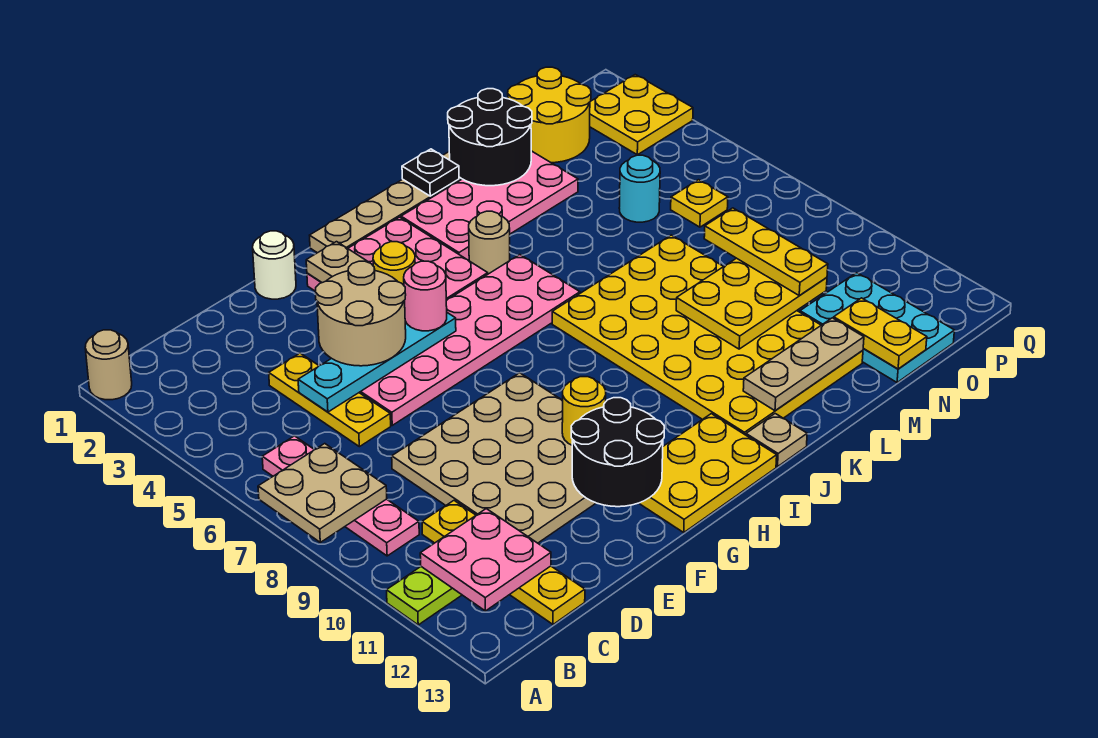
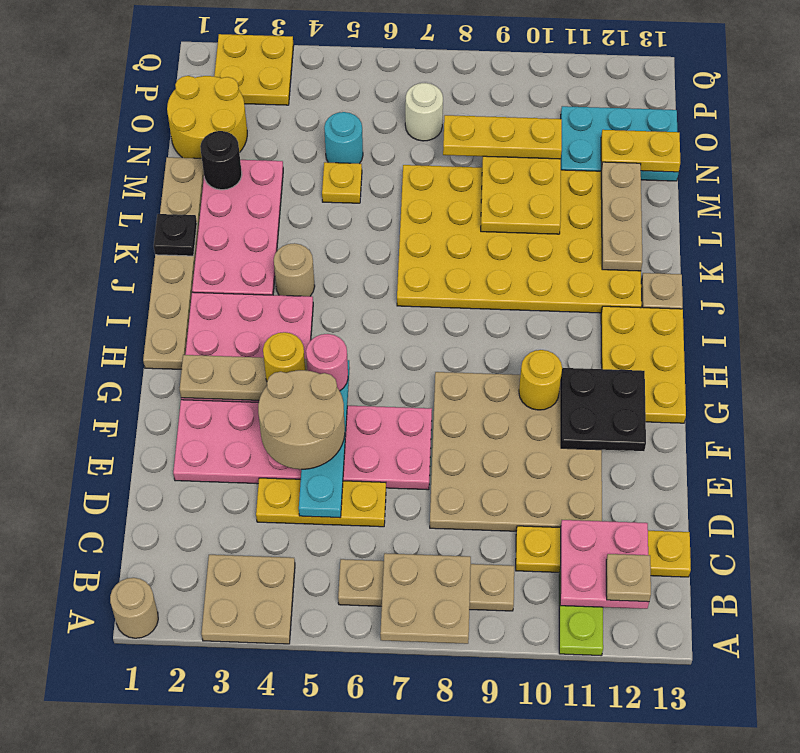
none -> tan 2x2 plate [201,555,295,644]
pink 1x4 plate [262,436,419,556] -> tan 1x4 plate [338,559,514,611]
none -> tan 1x1 plate [606,554,651,602]
pink 2x6 plate [359,255,580,425] -> pink 2x6 plate turned to [173,400,432,490]
white 1x1 round brick [253,231,296,299] -> white 1x1 round brick moved to [405,83,443,141]
black 2x2 round brick [571,398,664,507] -> black 2x2 plate [561,368,646,451]
black 2x2 round brick [448,89,532,186] -> black 1x1 round brick [200,131,242,190]
yellow 1x1 plate [671,180,728,227] -> yellow 1x1 plate moved to [322,162,362,203]

